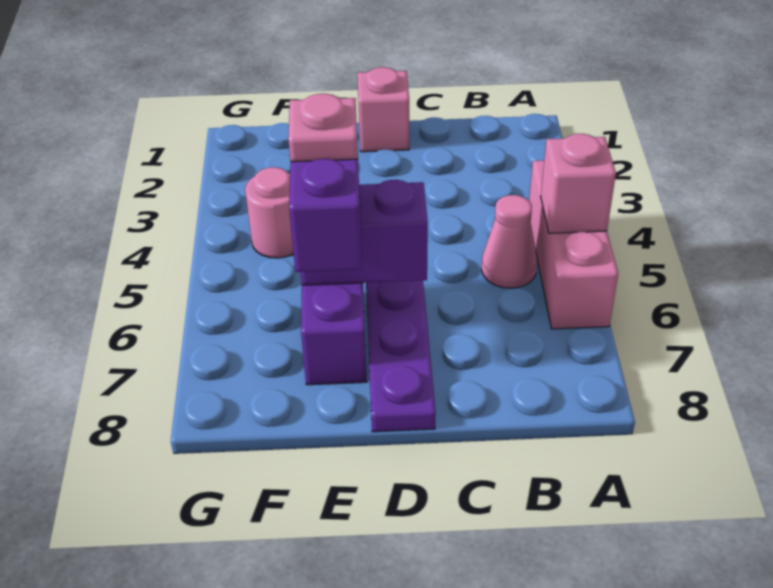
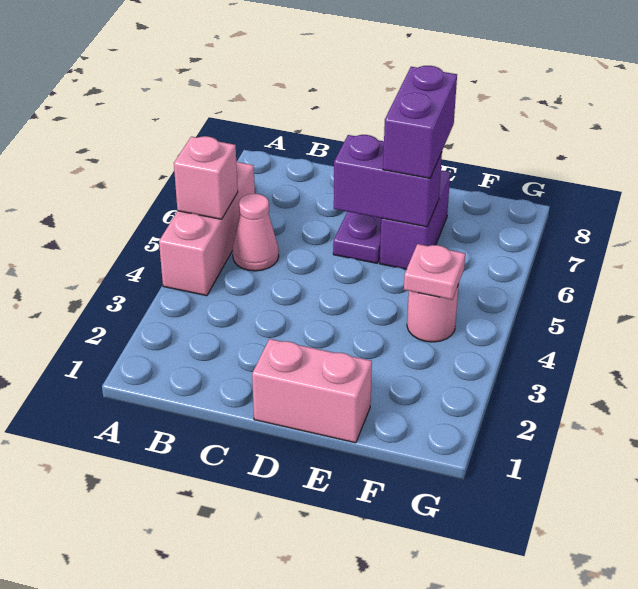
pink 1x1 brick [357,67,409,152] -> pink 1x2 brick [252,339,372,443]
pink 1x1 plate [288,94,358,162] -> pink 1x1 plate moved to [404,244,465,300]

